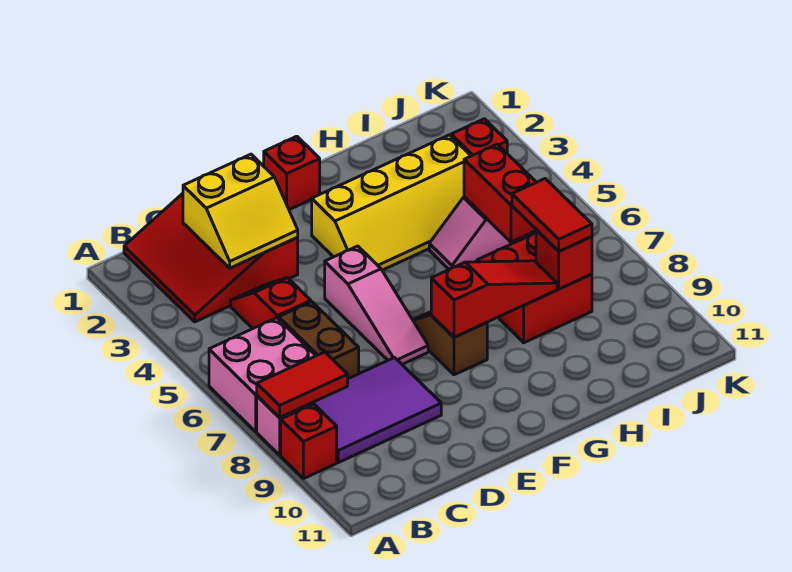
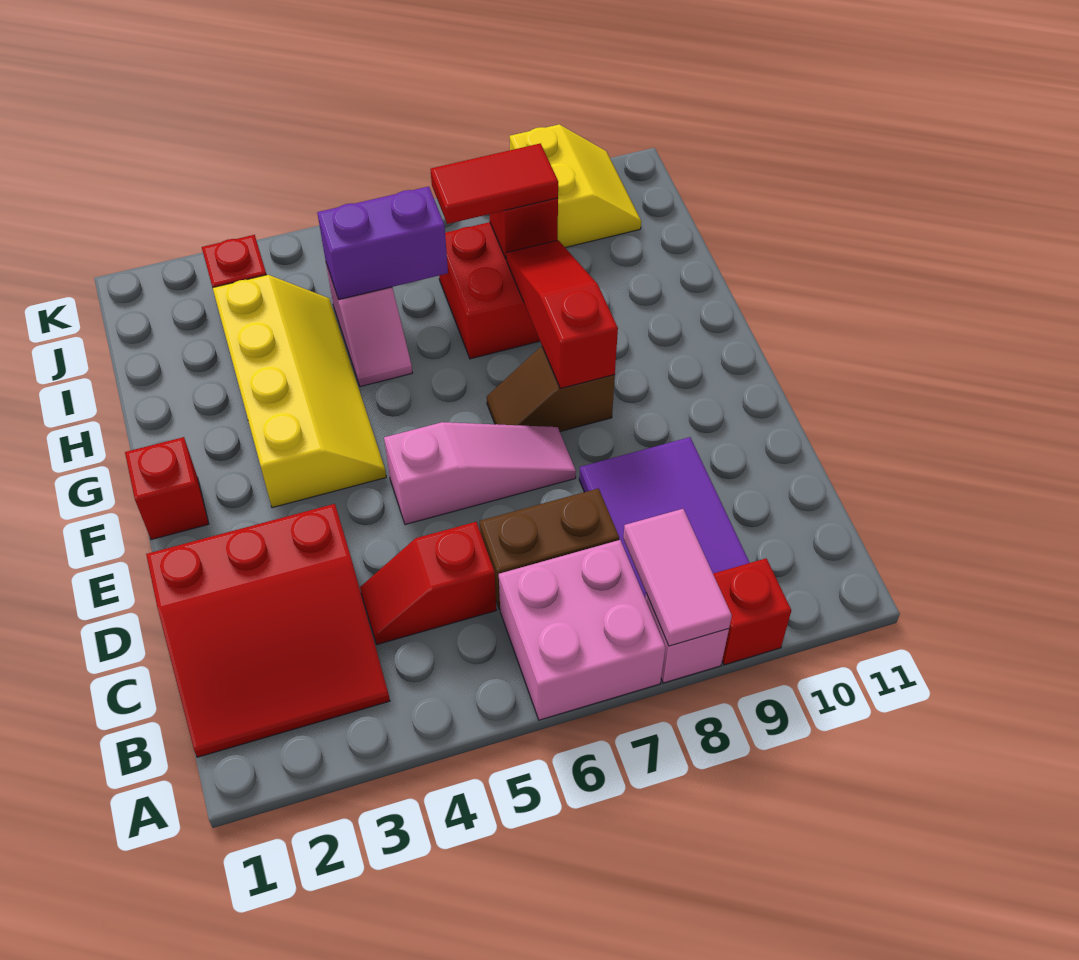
red 1x2 tile [257,352,348,418] -> pink 1x2 tile [623,509,732,646]
yellow 2x2 slope [183,154,298,268] -> yellow 2x2 slope moved to [510,125,641,248]
red 1x2 brick [464,144,536,242] -> purple 1x2 brick [317,187,448,300]

